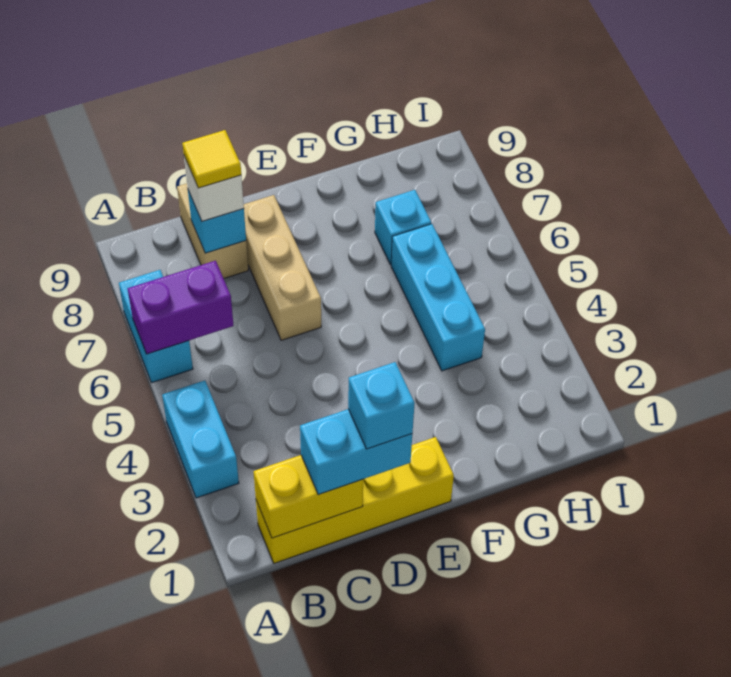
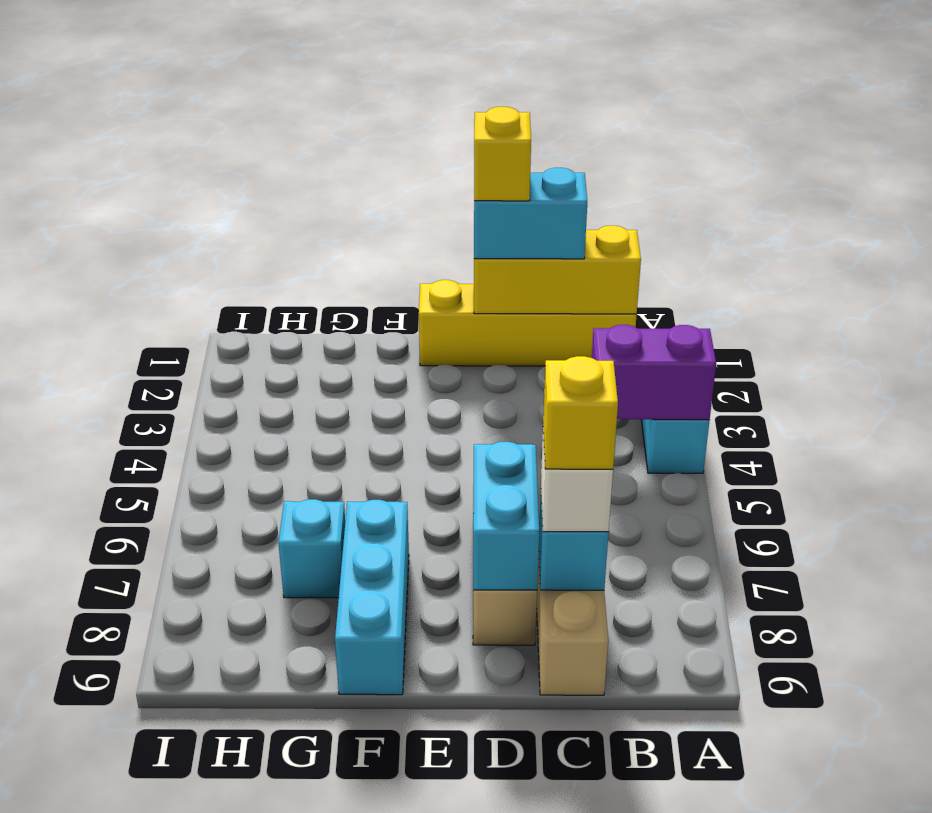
cyan 1x2 brick [119,270,193,383] -> cyan 1x2 brick moved to [473,442,539,590]
purple 1x2 brick [127,261,234,354] -> purple 1x2 brick moved to [592,325,716,420]
yellow 1x2 brick [253,455,363,538] -> yellow 1x3 brick [474,226,641,314]
yellow 1x1 tile [182,130,241,188] -> yellow 1x1 brick [543,356,618,469]
cyan 1x1 brick [348,362,415,449] -> yellow 1x1 brick [474,107,531,201]
cyan 1x3 brick [391,224,485,371] -> cyan 1x3 brick moved to [335,500,409,695]

